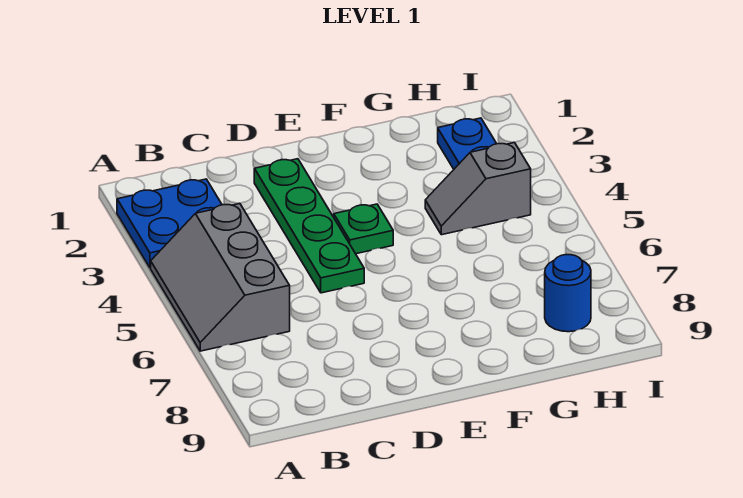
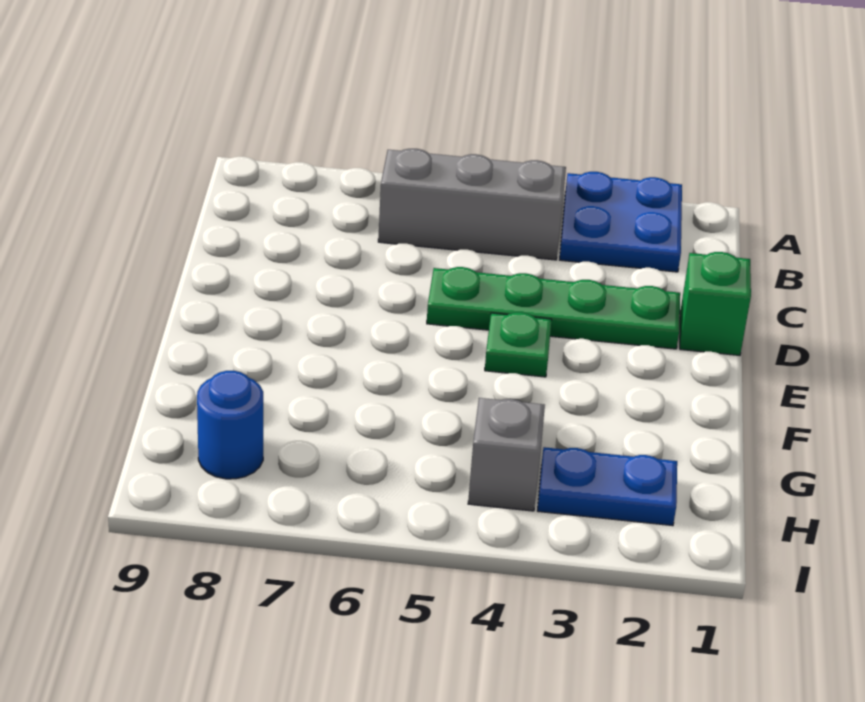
none -> green 1x1 brick [680,252,751,355]

